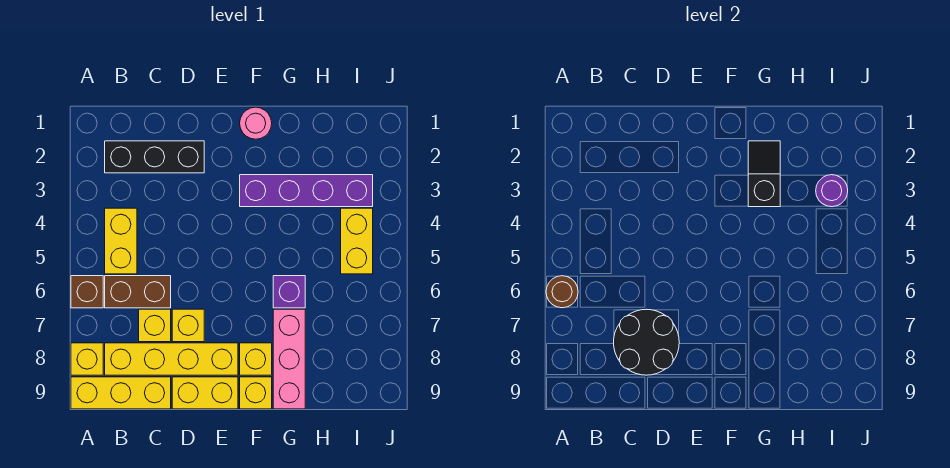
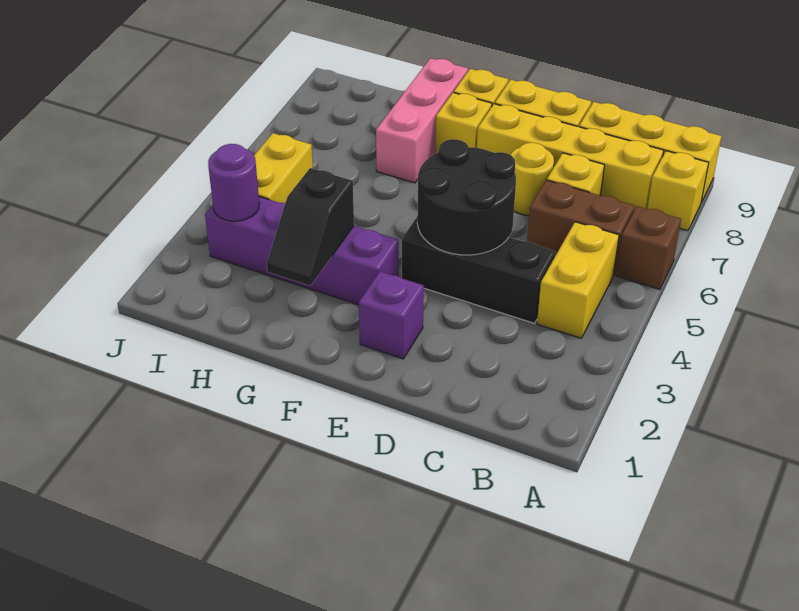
brown 1x1 round brick [546,276,578,308] -> none
black 1x3 brick [105,141,204,173] -> black 1x3 brick moved to [402,216,555,323]
black 2x2 round brick [614,309,679,375] -> black 2x2 round brick moved to [417,139,516,255]
yellow 1x1 brick [172,309,204,342] -> yellow 1x1 round brick [511,143,554,215]
pink 1x1 round brick [240,107,272,139] -> none
purple 1x1 brick [273,276,305,308] -> purple 1x1 brick moved to [359,272,424,359]

